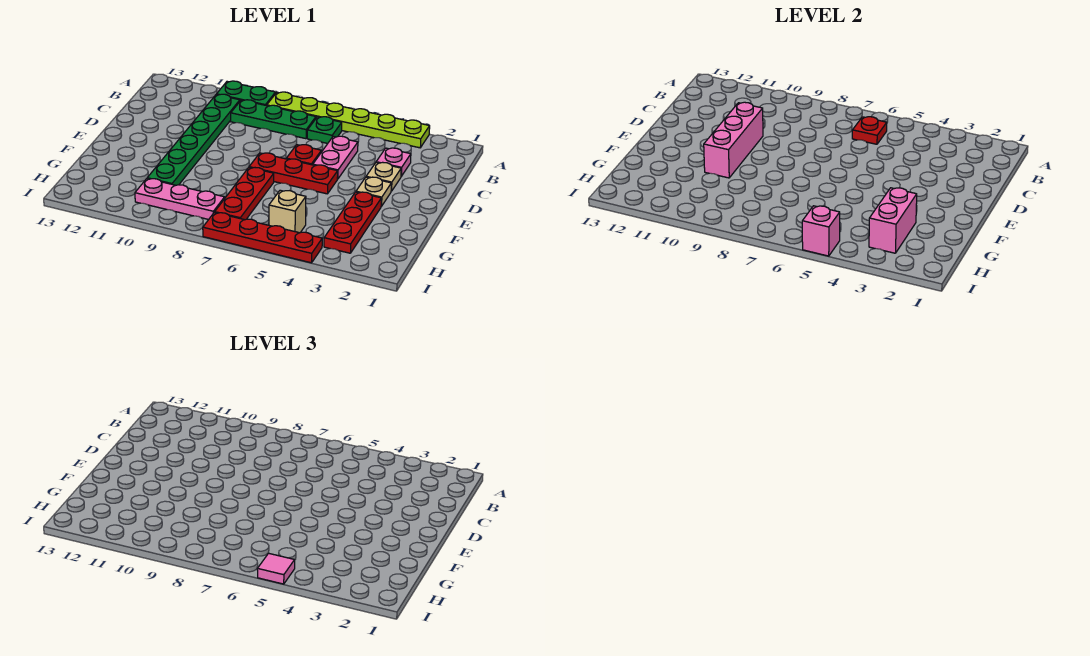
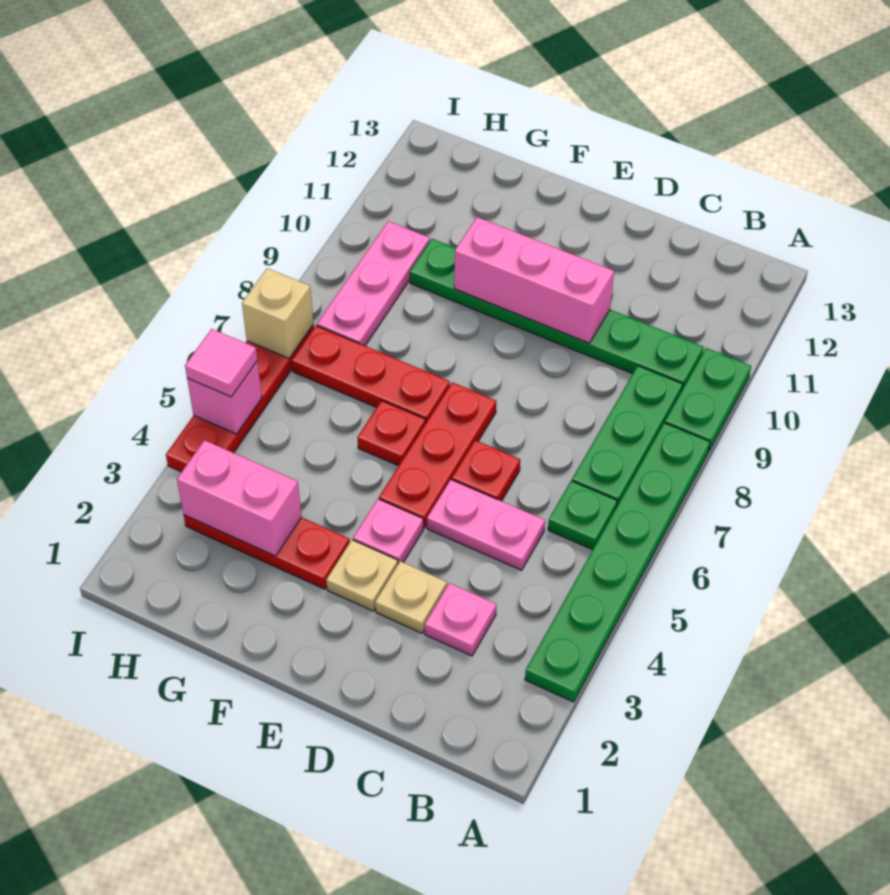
lime 1x6 plate [267,92,430,148] -> green 1x6 plate [525,423,710,702]
red 1x1 plate [852,117,887,144] -> red 1x1 plate moved to [357,401,426,466]
none -> pink 1x1 plate [353,499,424,564]
tan 1x1 brick [269,190,306,233] -> tan 1x1 brick moved to [242,268,313,358]

